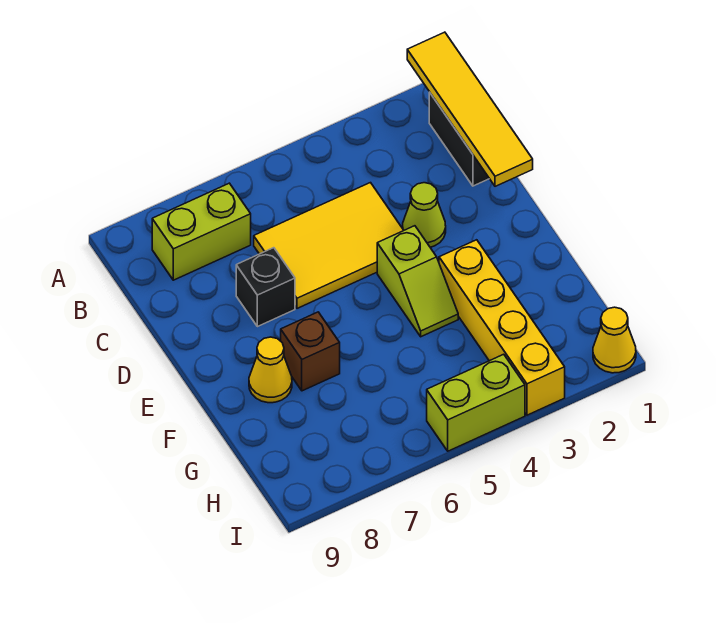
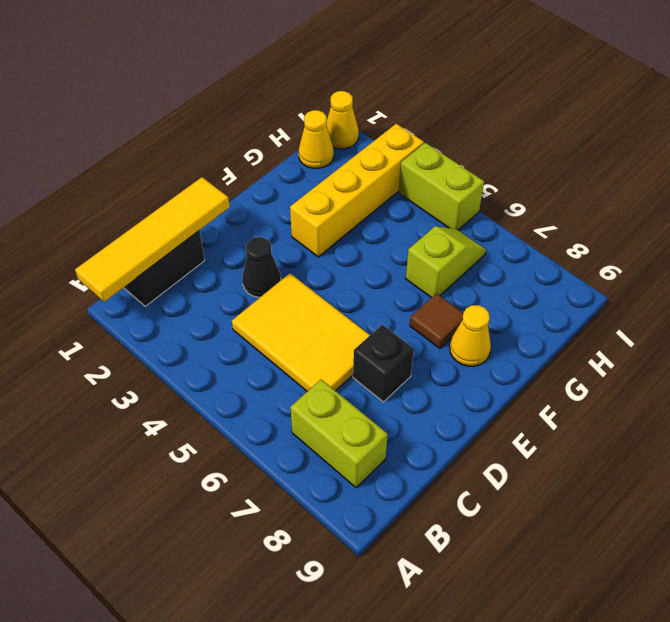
lime 1x1 cone [403,183,446,247] -> black 1x1 cone [242,237,281,297]
lime 1x2 slope [377,226,458,337] -> lime 1x2 slope moved to [406,226,486,298]
brown 1x1 brick [281,312,340,391] -> brown 1x1 tile [410,294,463,349]
none -> yellow 1x1 cone [299,110,334,168]

